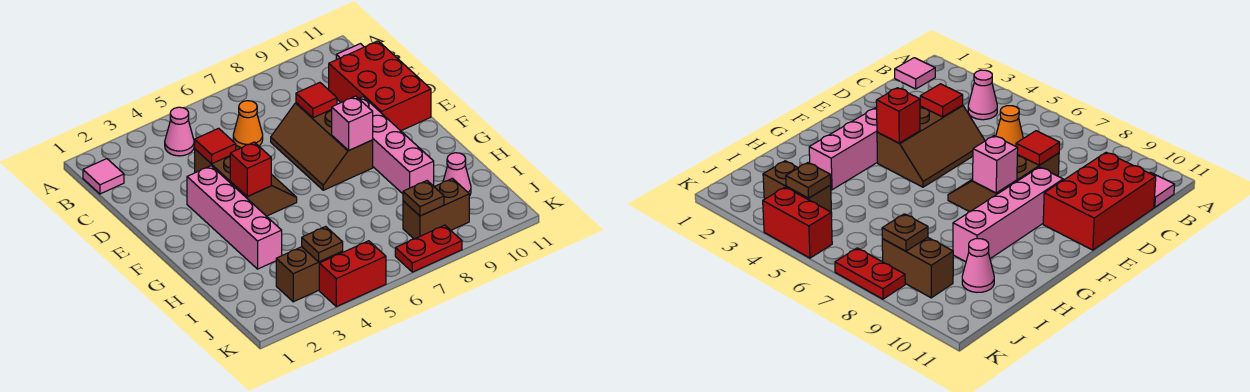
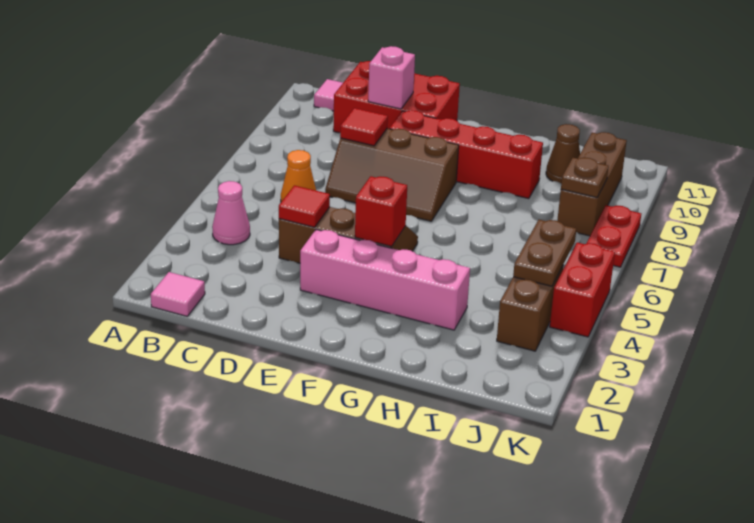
pink 1x4 brick [359,97,434,194] -> red 1x4 brick [390,110,543,199]
pink 1x1 brick [332,96,373,151] -> pink 1x1 brick moved to [368,46,415,109]
pink 1x1 cone [443,153,471,196] -> brown 1x1 cone [546,124,580,183]
brown 1x1 plate [302,226,343,262] -> brown 1x2 plate [513,220,576,286]
brown 1x2 brick [403,178,469,239] -> brown 1x3 brick [557,132,627,236]

